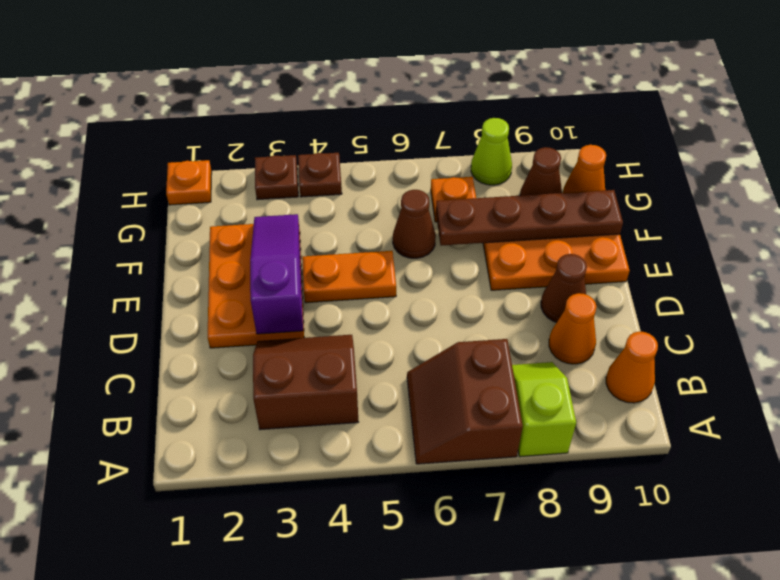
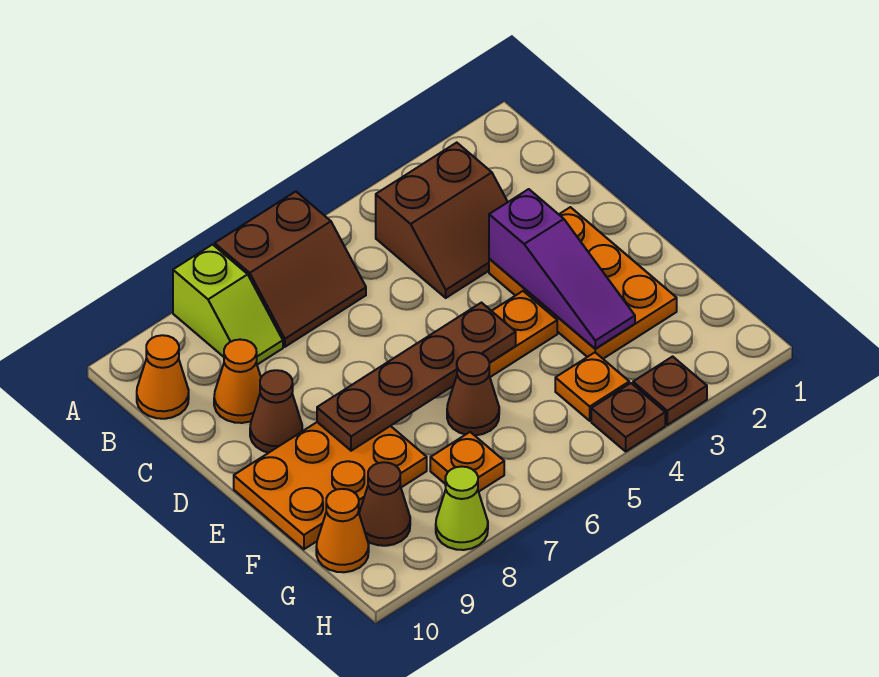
brown 2x2 slope [407,339,523,464] -> brown 2x2 slope turned to [215,192,366,347]
brown 1x4 plate [436,190,623,246] -> brown 1x4 plate moved to [317,303,516,451]
orange 1x1 plate [166,160,212,205] -> orange 1x1 plate moved to [555,353,629,421]

